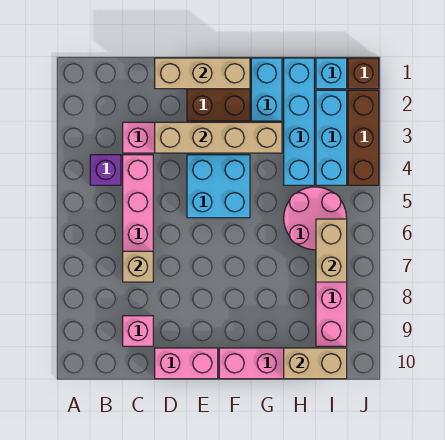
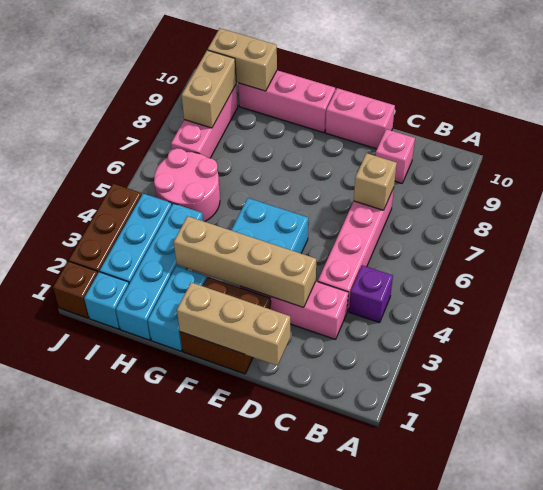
tan 1x2 brick [316,219,347,282] -> tan 1x2 brick moved to [182,50,236,128]

